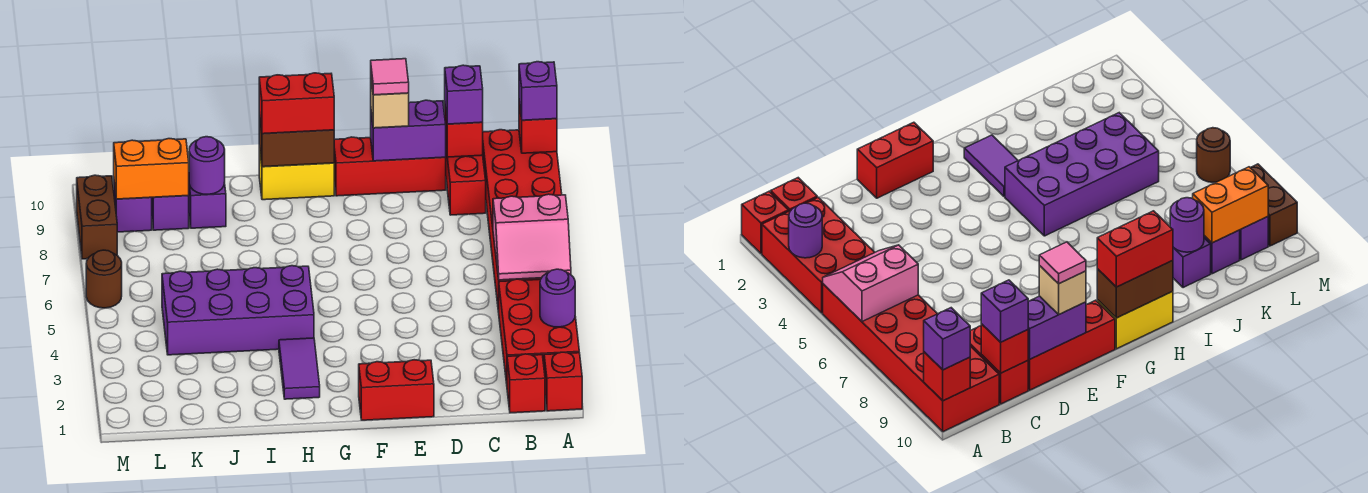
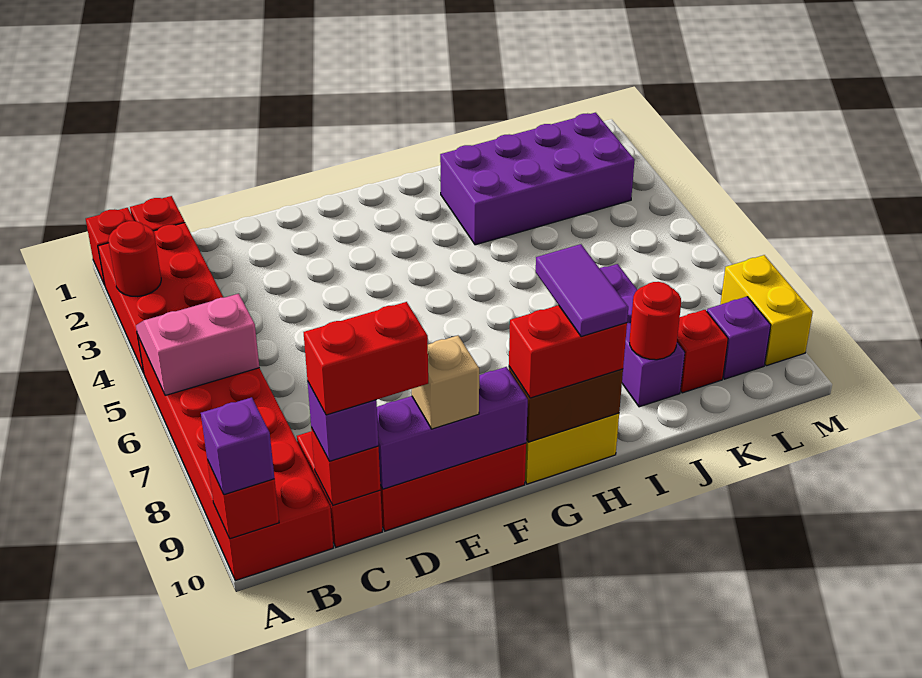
purple 1x1 round brick [540,269,575,327] -> red 1x1 round brick [108,221,161,297]
purple 1x2 brick [371,100,446,161] -> purple 1x3 brick [377,367,528,489]
red 1x2 brick [359,360,434,420] -> red 1x2 brick moved to [304,302,428,415]
pink 1x1 tile [371,59,409,95] -> none
purple 1x2 tile [279,338,320,399] -> purple 1x2 tile moved to [536,244,628,337]
purple 2x4 brick [162,266,314,355] -> purple 2x4 brick moved to [440,113,635,245]
purple 1x1 brick [188,182,226,228] -> purple 1x3 brick [600,264,685,407]
purple 1x1 round brick [189,137,225,194] -> red 1x1 round brick [630,282,681,360]
purple 1x1 brick [152,196,189,230] -> red 1x1 brick [677,310,728,393]
orange 1x2 brick [114,139,189,199] -> none
brown 1x1 round brick [86,250,122,308] -> none
brown 1x2 brick [77,175,117,259] -> yellow 1x2 brick [720,255,813,366]

